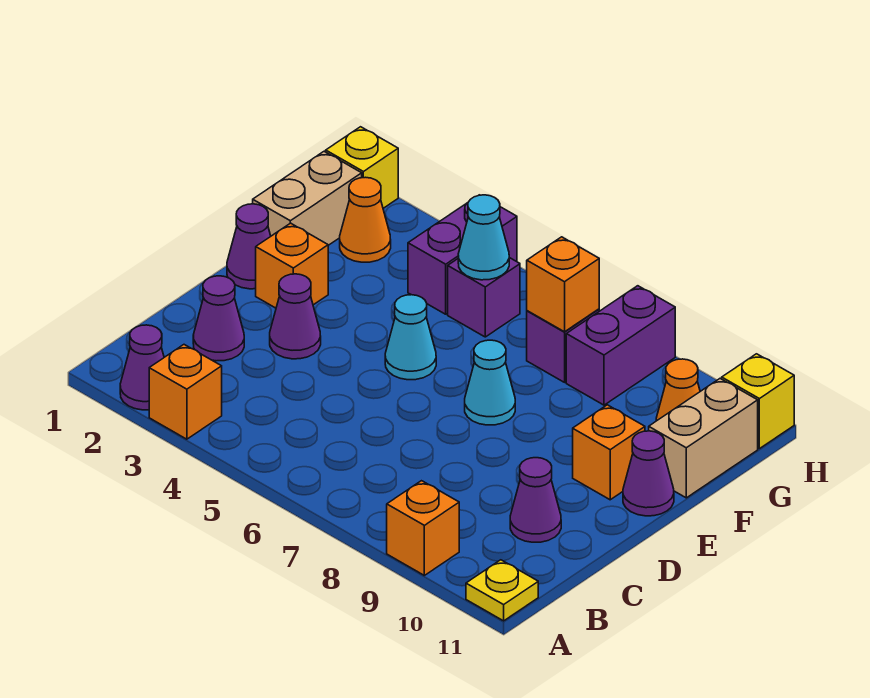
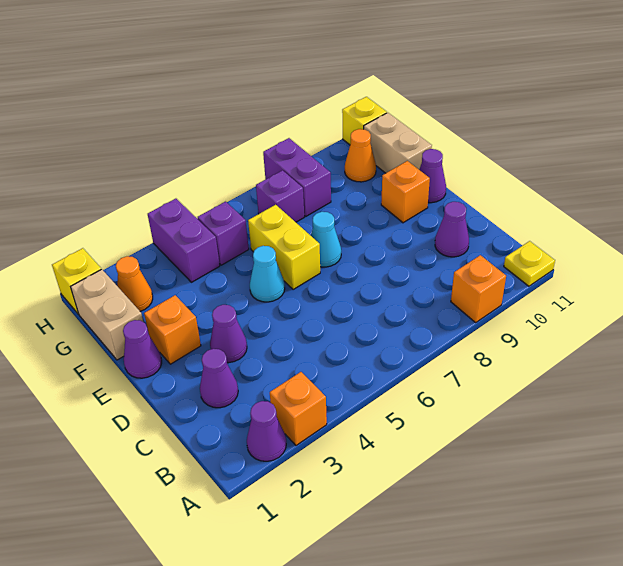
none -> yellow 1x2 brick [248,205,320,289]
cyan 1x1 cone [458,195,509,280] -> none
orange 1x1 brick [527,237,599,332] -> none

